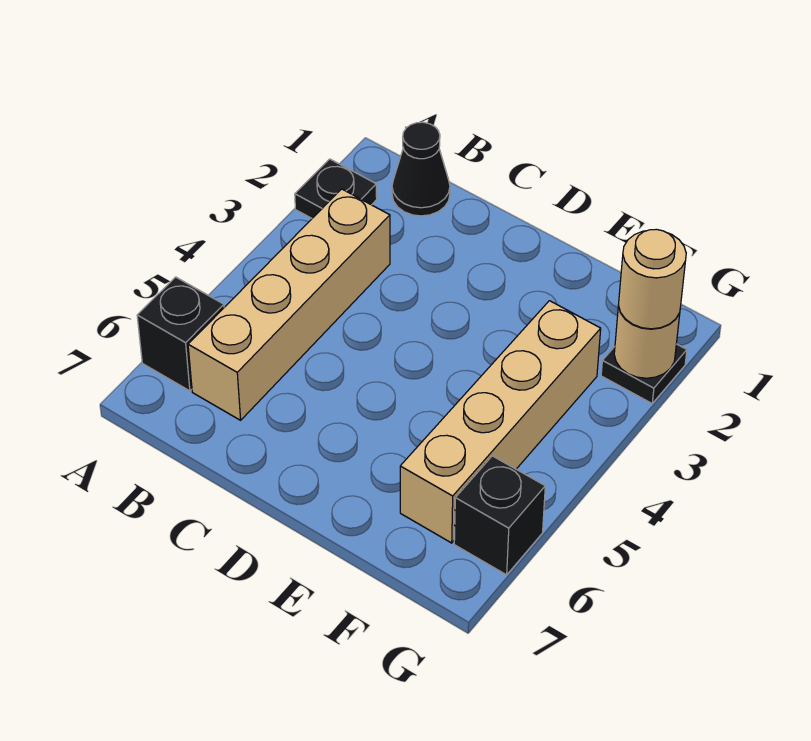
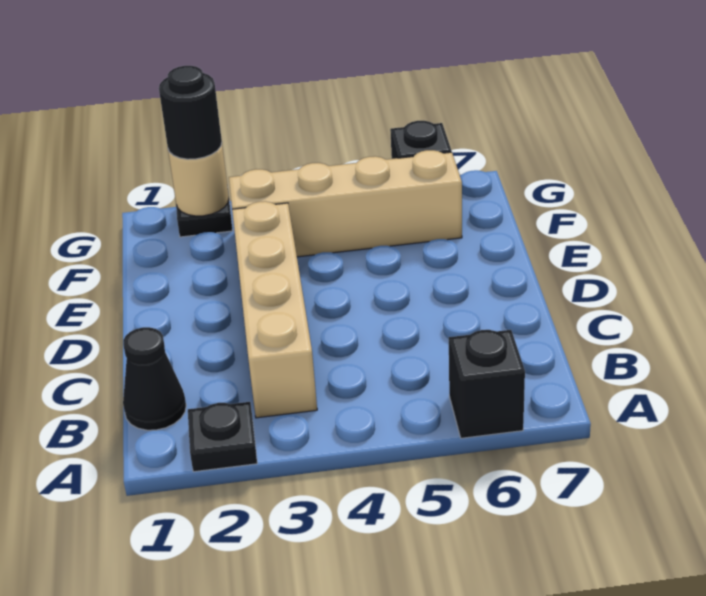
tan 1x4 brick [188,189,390,420] -> tan 1x4 brick turned to [232,201,317,418]
tan 1x1 round brick [618,229,686,329] -> black 1x1 round brick [159,66,222,159]

